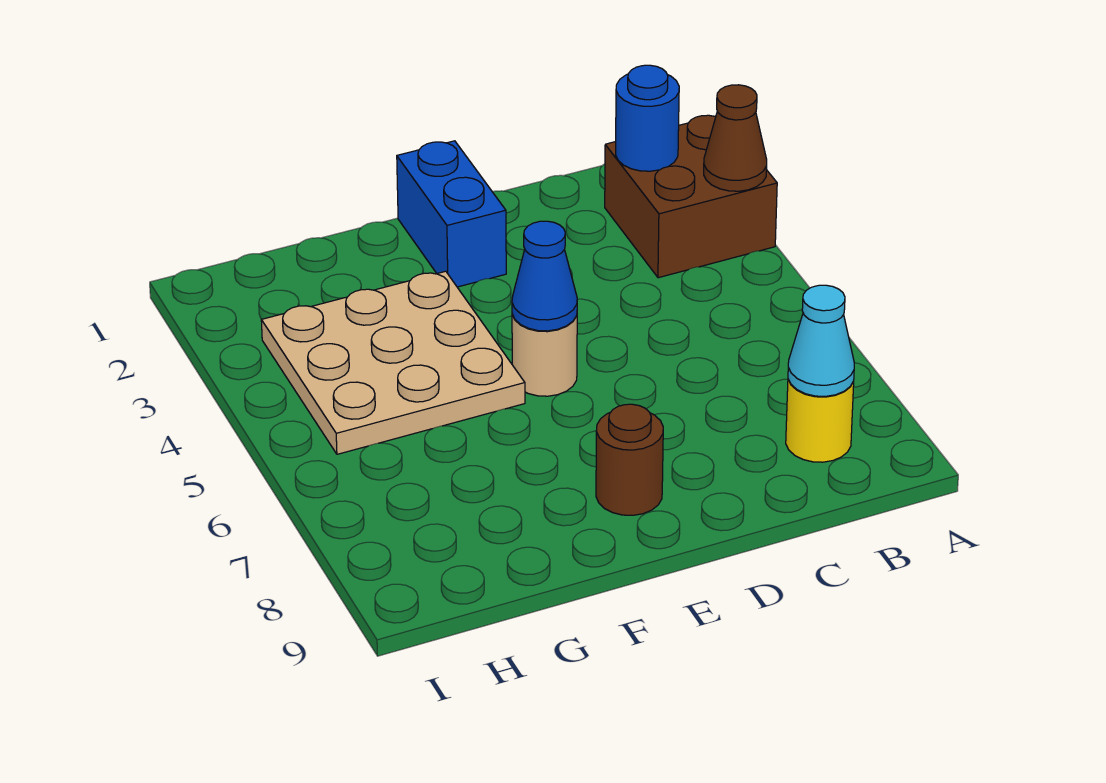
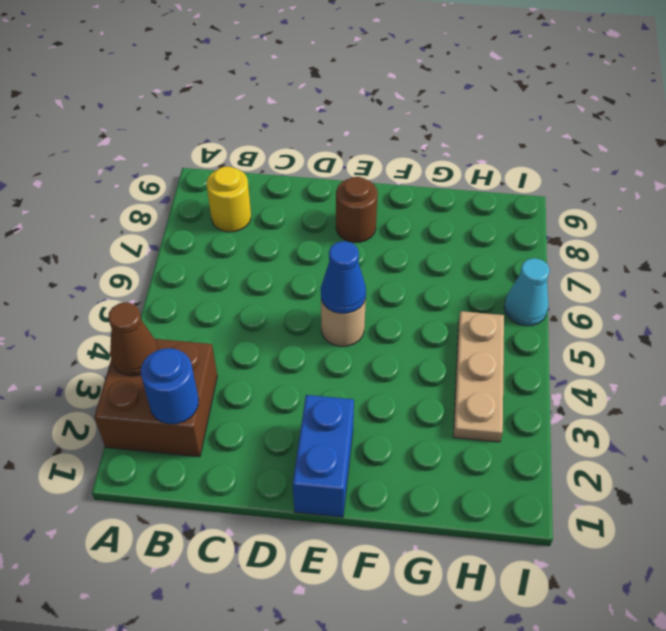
cyan 1x1 cone [788,285,854,396] -> cyan 1x1 cone moved to [504,258,550,326]
tan 3x3 plate [261,271,525,454] -> tan 1x3 plate [453,311,504,442]

